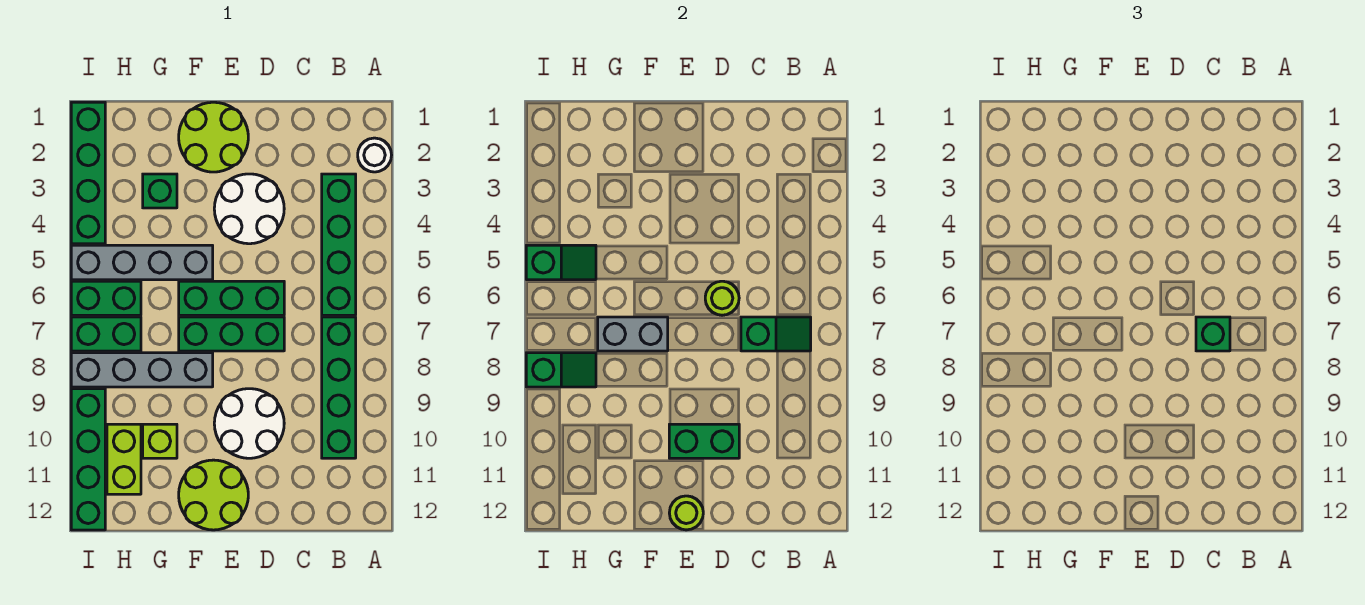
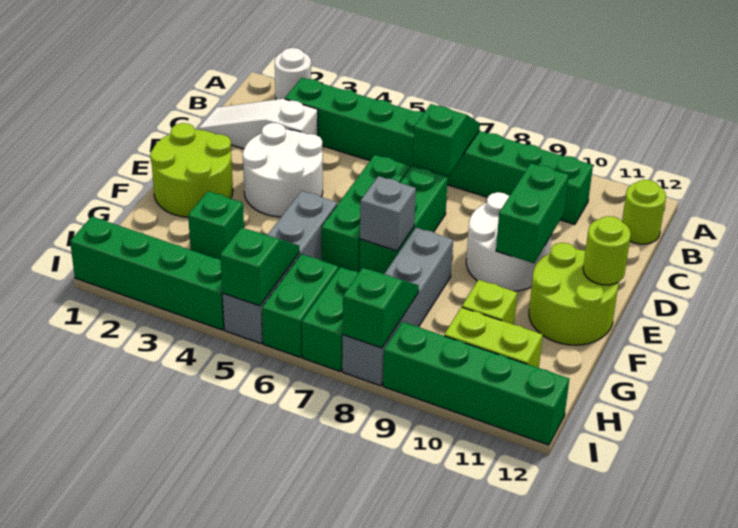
none -> white 1x3 slope [198,99,318,149]
green 1x1 brick [1196,317,1230,351] -> none
lime 1x1 round brick [705,281,739,315] -> lime 1x1 round brick moved to [622,180,666,244]
grey 1x2 brick [598,317,668,351] -> grey 1x1 brick [360,176,416,251]

